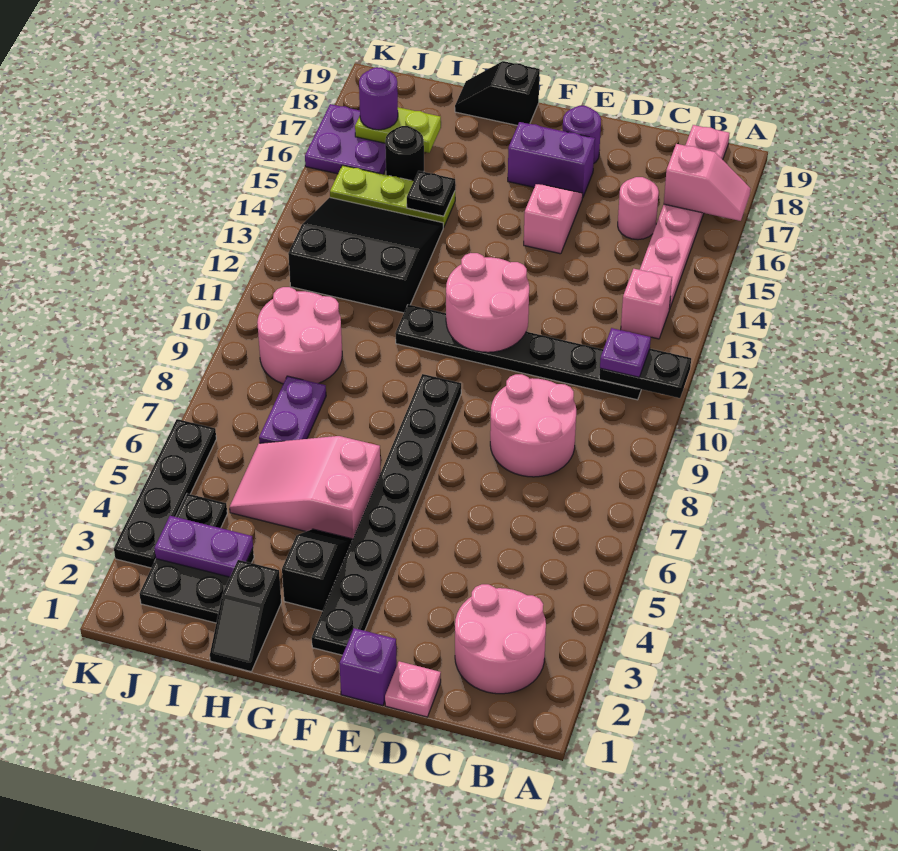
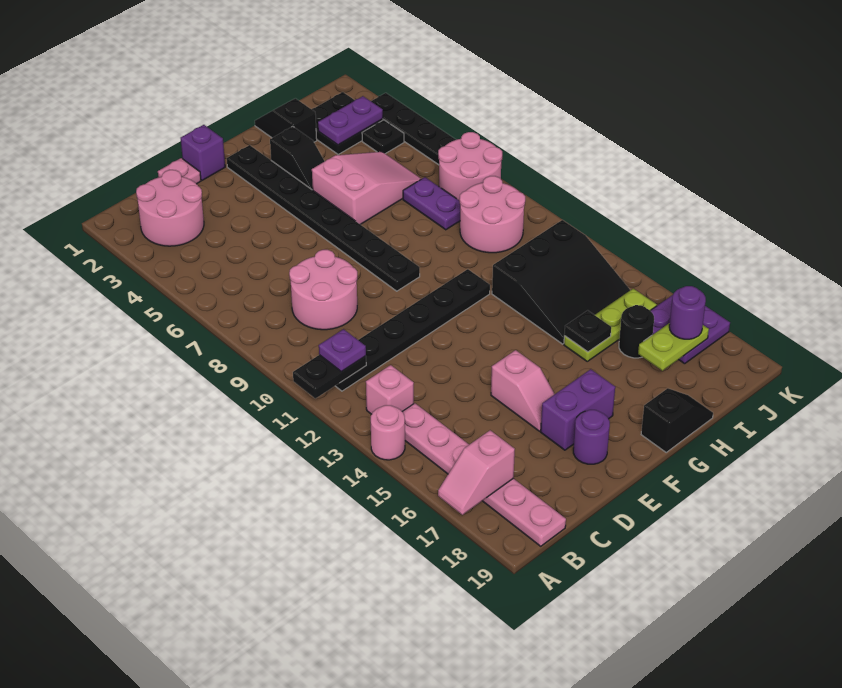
pink 1x1 round brick [618,177,659,240] -> pink 1x1 round brick moved to [371,405,405,460]
pink 2x2 round brick [446,253,529,352] -> pink 2x2 round brick moved to [438,132,502,201]

